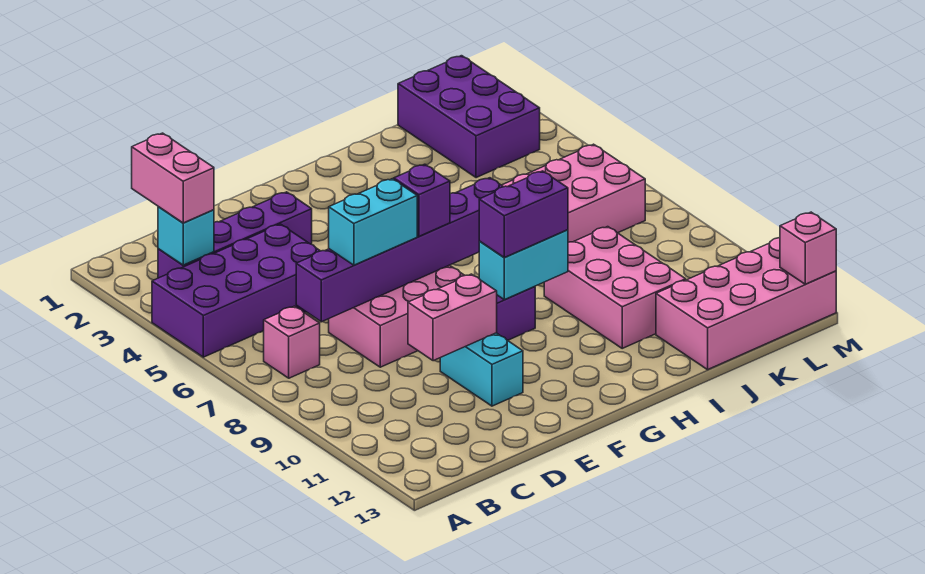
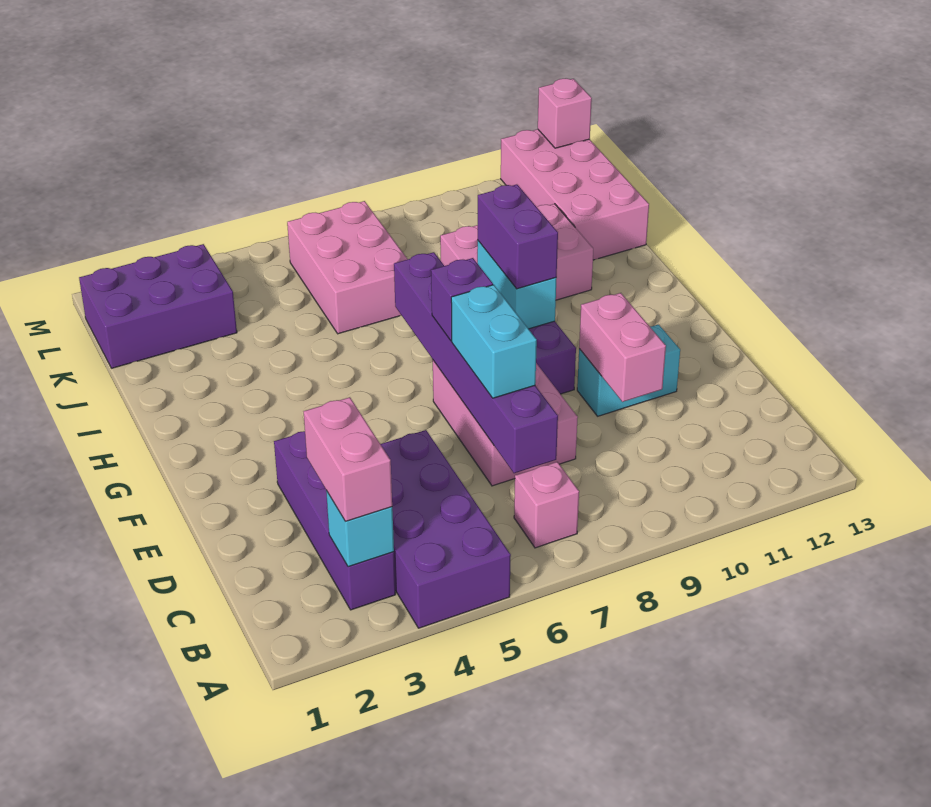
pink 1x2 brick [132,133,214,223] -> pink 1x2 brick turned to [304,397,392,521]

